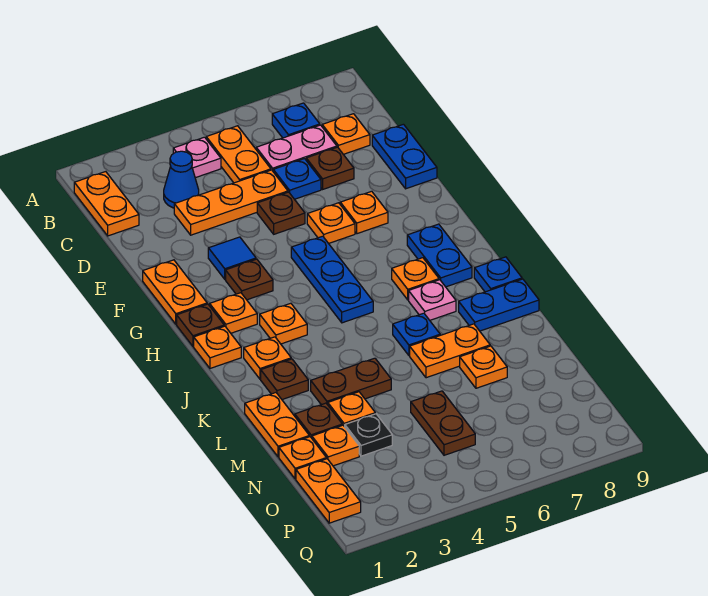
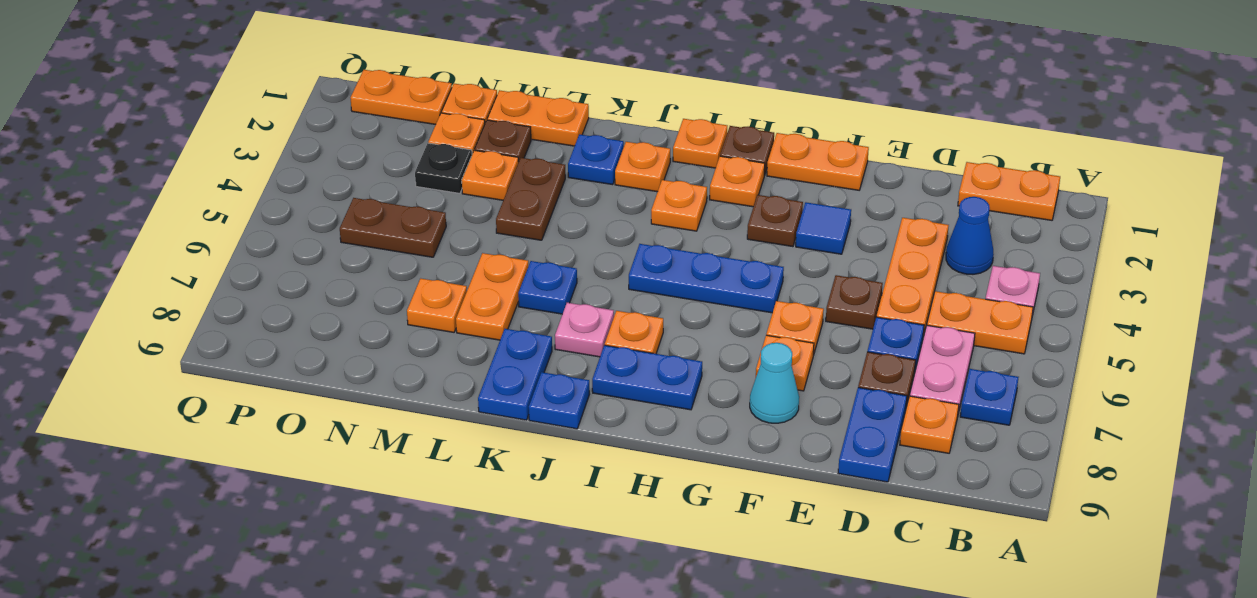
blue 1x2 plate [372,124,437,189] -> blue 1x2 plate turned to [838,388,907,482]
none -> cyan 1x1 cone [750,343,799,423]
brown 1x1 plate [261,359,308,400] -> blue 1x1 plate [568,134,624,185]

